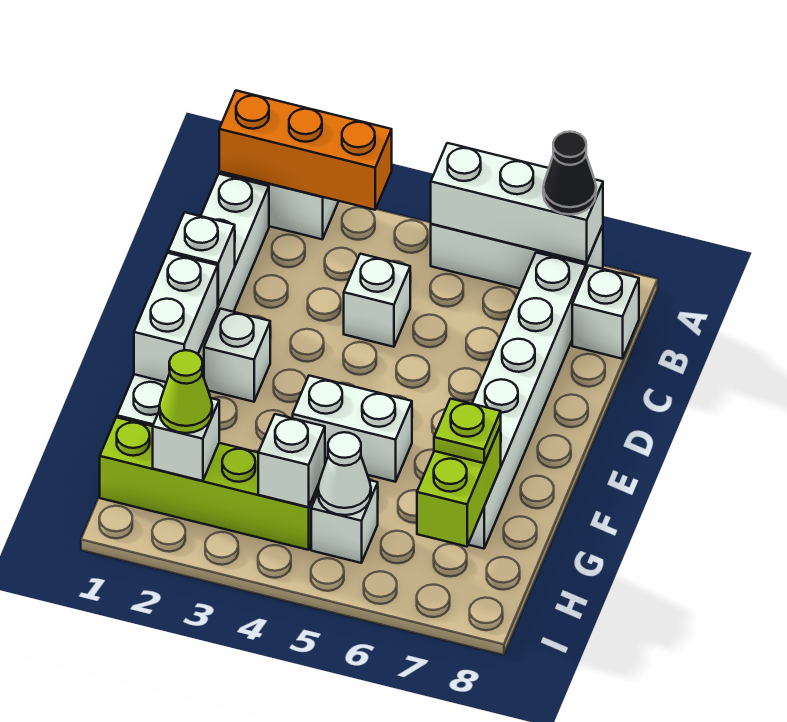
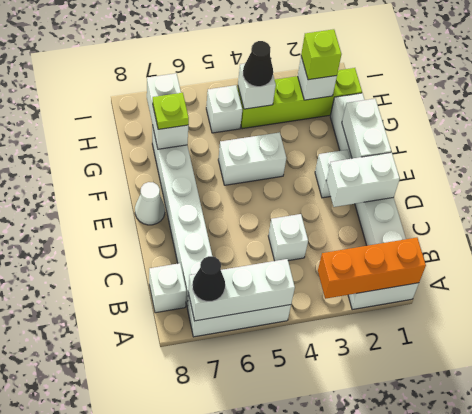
white 1x1 brick [168,212,235,305] -> white 1x2 brick [326,152,400,207]
lime 1x2 brick [417,426,501,547] -> white 1x2 brick [147,73,188,149]
lime 1x1 cone [159,350,212,433] -> lime 1x1 brick [301,29,342,80]
none -> black 1x1 cone [243,41,273,87]
white 1x1 cone [318,432,371,515] -> white 1x1 cone moved to [135,182,165,225]

